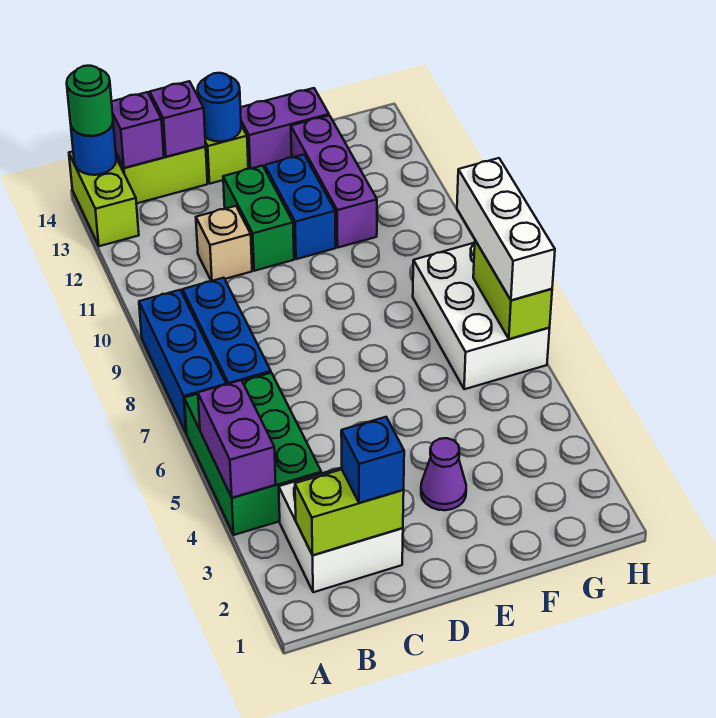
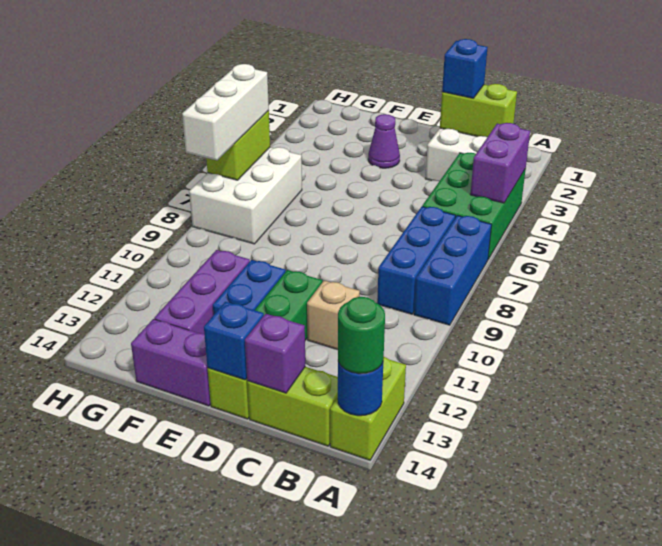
purple 1x1 brick [112,92,164,168] -> none
blue 1x1 round brick [197,73,241,142] -> blue 1x1 brick [204,302,264,380]

